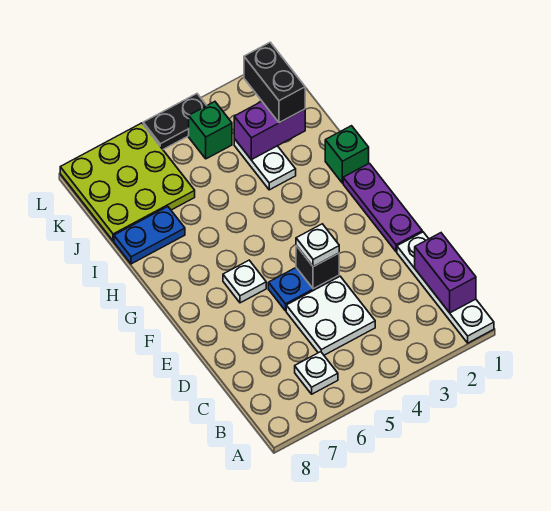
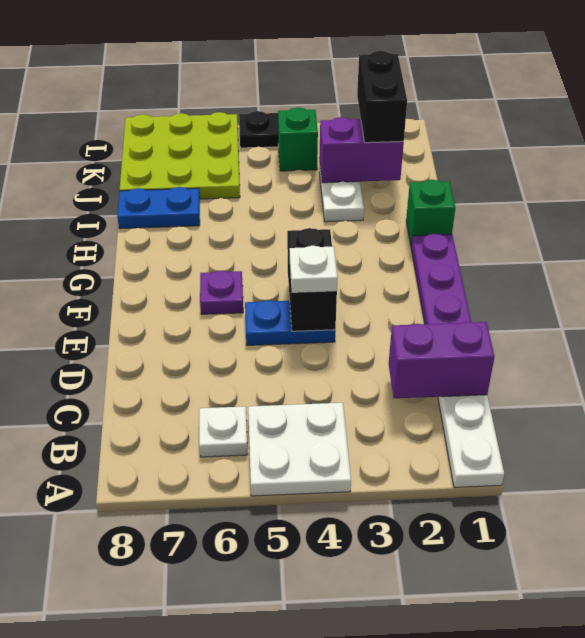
purple 1x2 brick [415,233,476,313] -> purple 1x2 brick turned to [389,322,495,398]
white 2x2 plate [286,276,375,355] -> white 2x2 plate moved to [248,403,351,496]
black 1x1 brick [296,246,339,289] -> black 1x2 brick [287,228,337,331]
white 1x1 plate [223,260,266,303] -> purple 1x1 plate [200,271,243,314]

